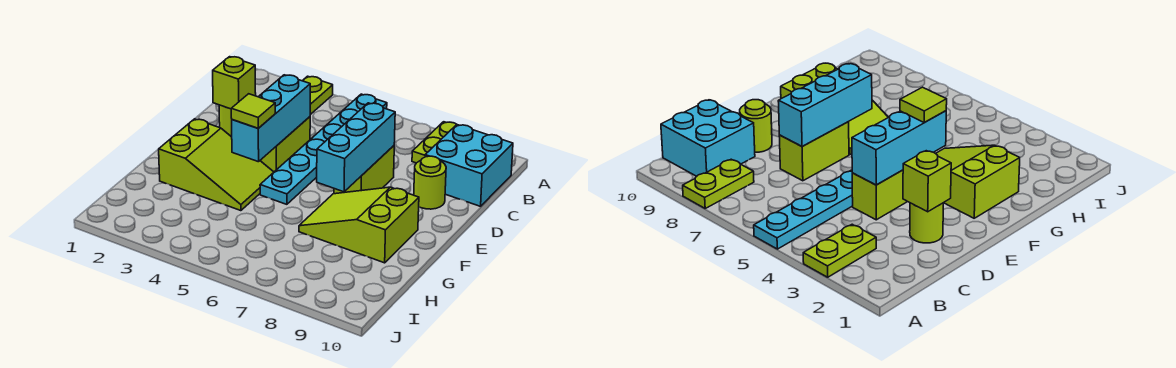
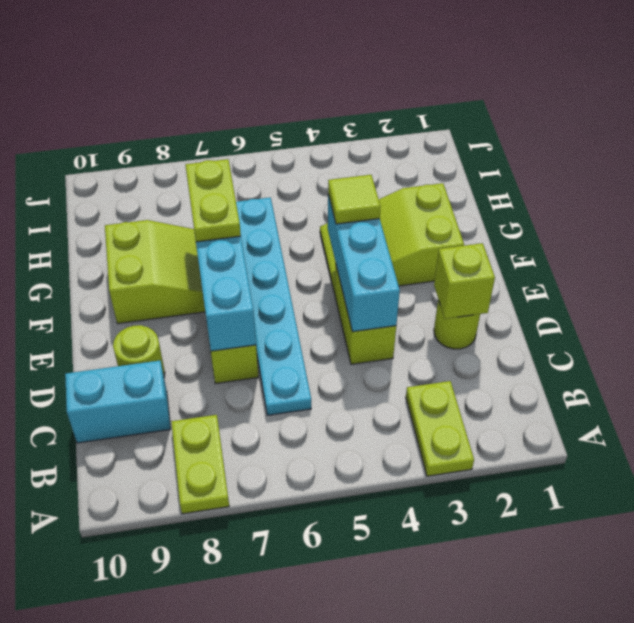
cyan 1x6 plate [260,94,387,204] -> cyan 1x6 plate moved to [236,197,311,415]
cyan 2x2 brick [425,125,513,206] -> cyan 1x2 brick [65,361,171,443]
none -> lime 1x2 plate [185,159,241,242]

